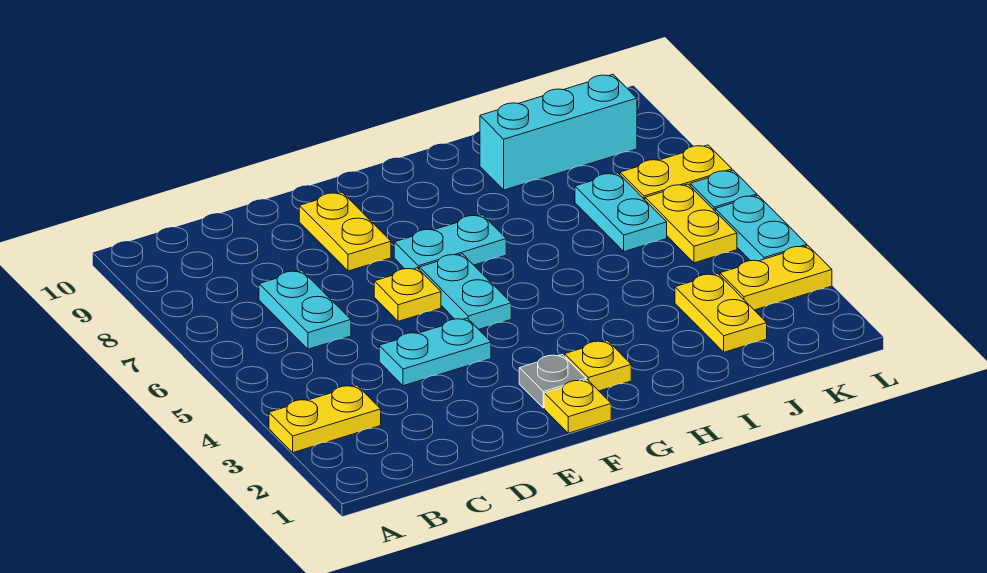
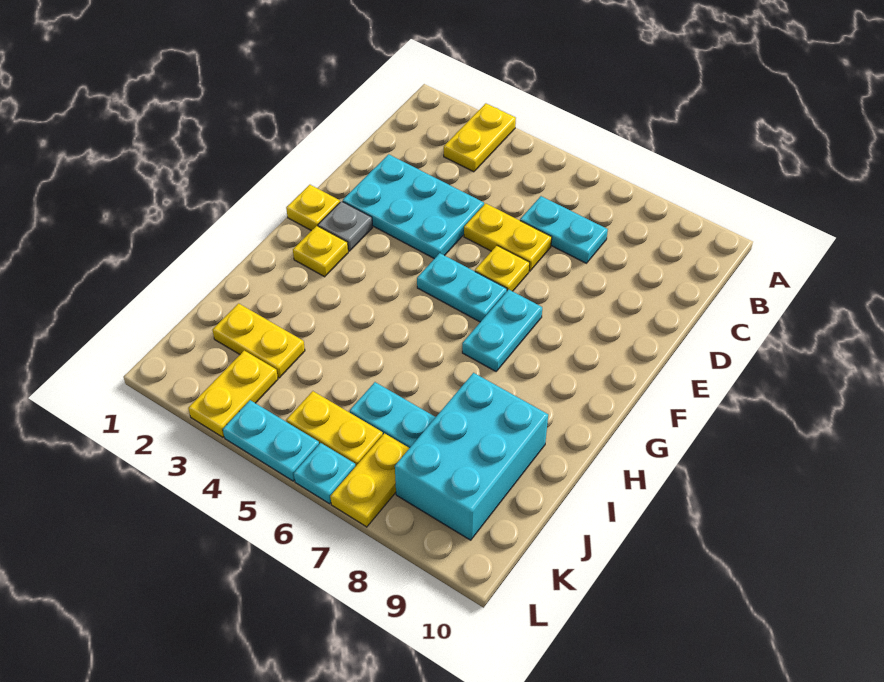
cyan 1x2 plate [379,318,491,386] -> cyan 2x3 plate [343,154,484,259]
yellow 1x2 plate [299,192,391,271] -> yellow 1x2 plate moved to [464,203,552,271]
cyan 1x3 brick [480,74,637,190] -> cyan 2x3 brick [395,373,548,540]

